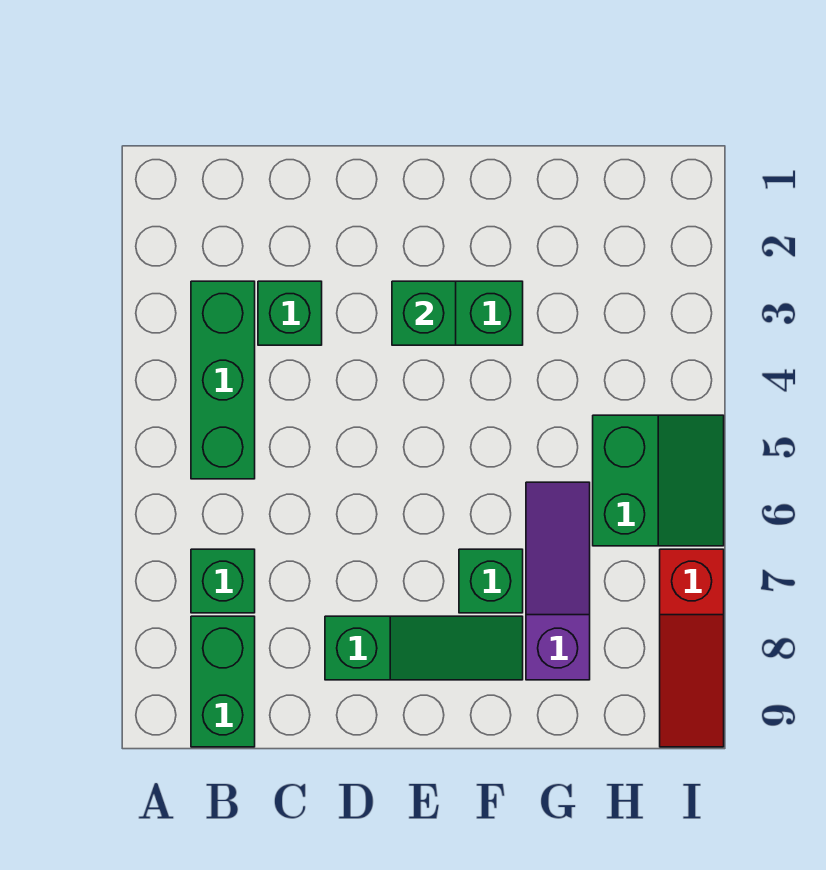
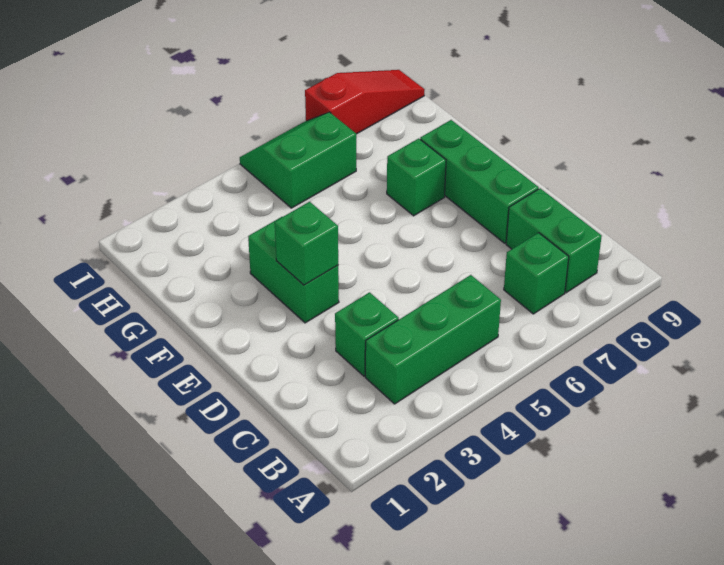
green 1x2 brick [191,616,255,747] -> green 1x2 brick turned to [506,188,602,293]
green 1x3 slope [325,616,523,680] -> green 1x3 brick [420,120,539,243]
purple 1x3 slope [526,482,590,680] -> none

